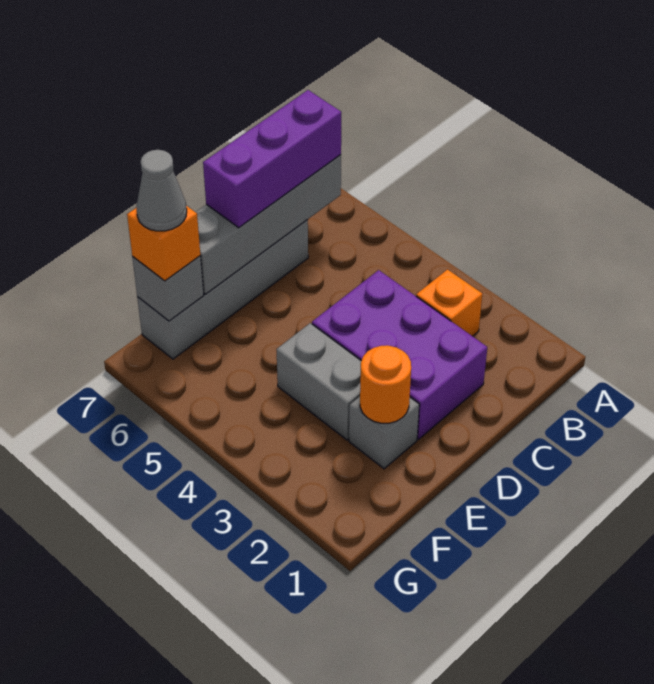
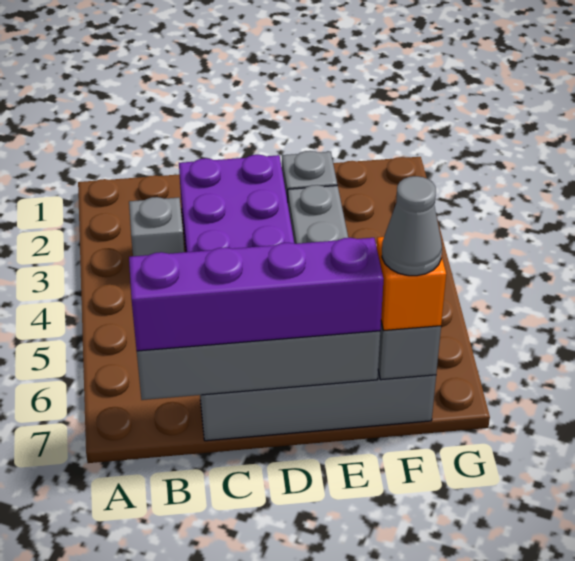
orange 1x1 brick [416,269,482,336] -> grey 1x1 brick [129,197,184,256]
purple 1x3 brick [203,90,341,228] -> purple 1x4 brick [129,238,384,351]
orange 1x1 round brick [360,345,411,423] -> none

